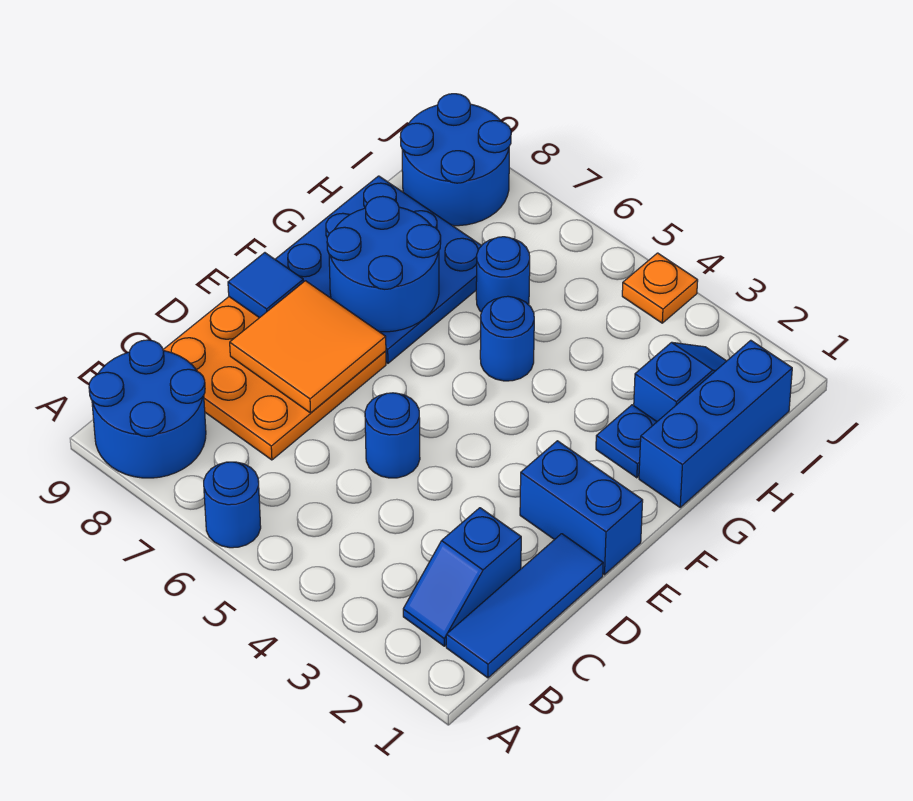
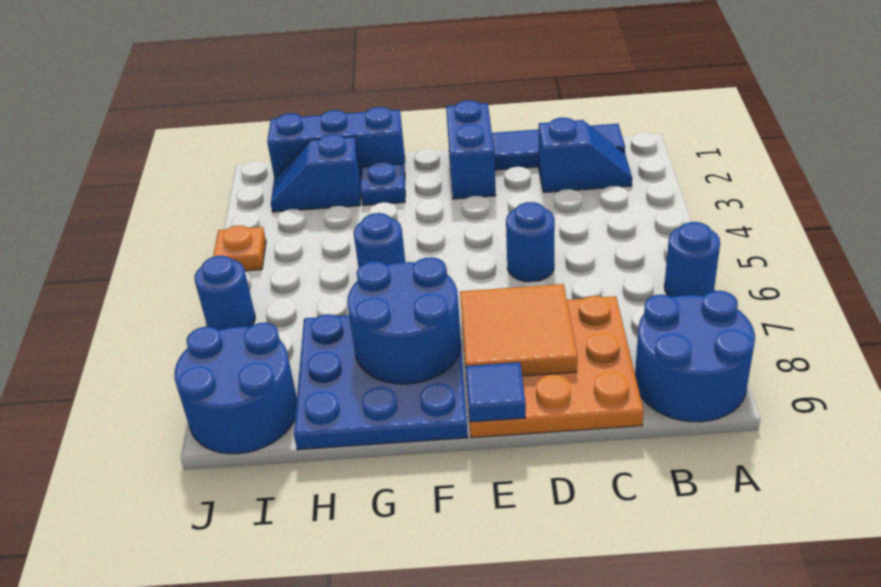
blue 1x1 round brick [476,237,530,312] -> blue 1x1 round brick moved to [195,256,255,330]

